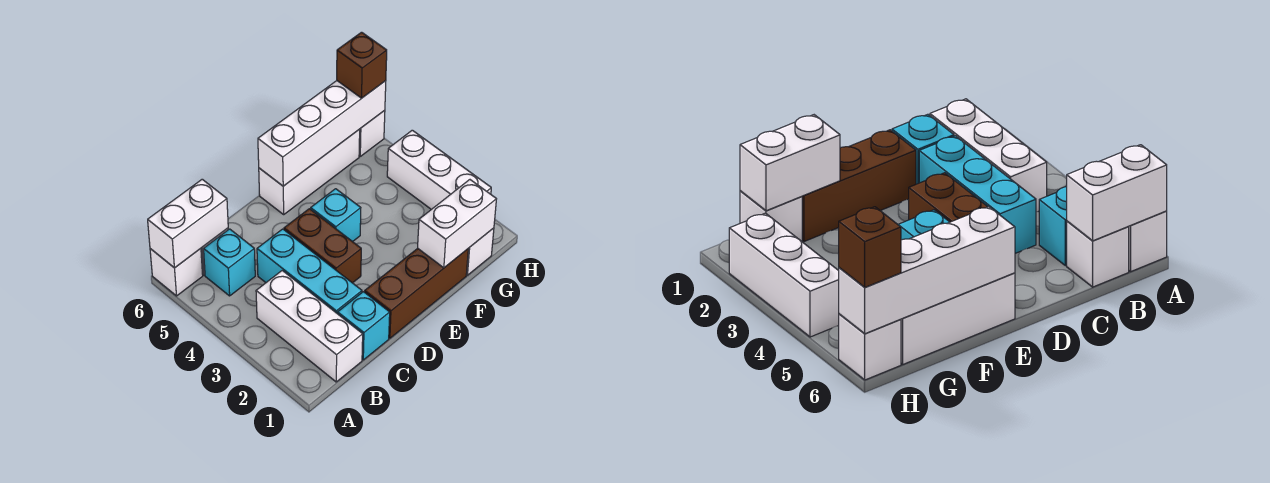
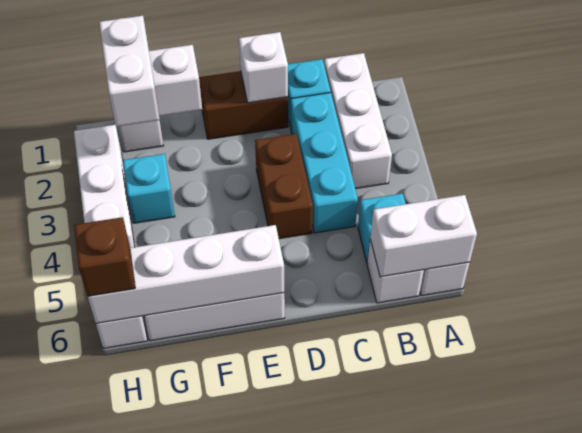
brown 1x3 brick [365,248,468,338] -> brown 1x2 brick [199,71,288,139]
none -> white 1x1 brick [239,32,288,103]
cyan 1x1 brick [311,189,361,242] -> cyan 1x1 brick moved to [123,154,175,223]
none -> white 1x2 brick [99,16,160,127]

